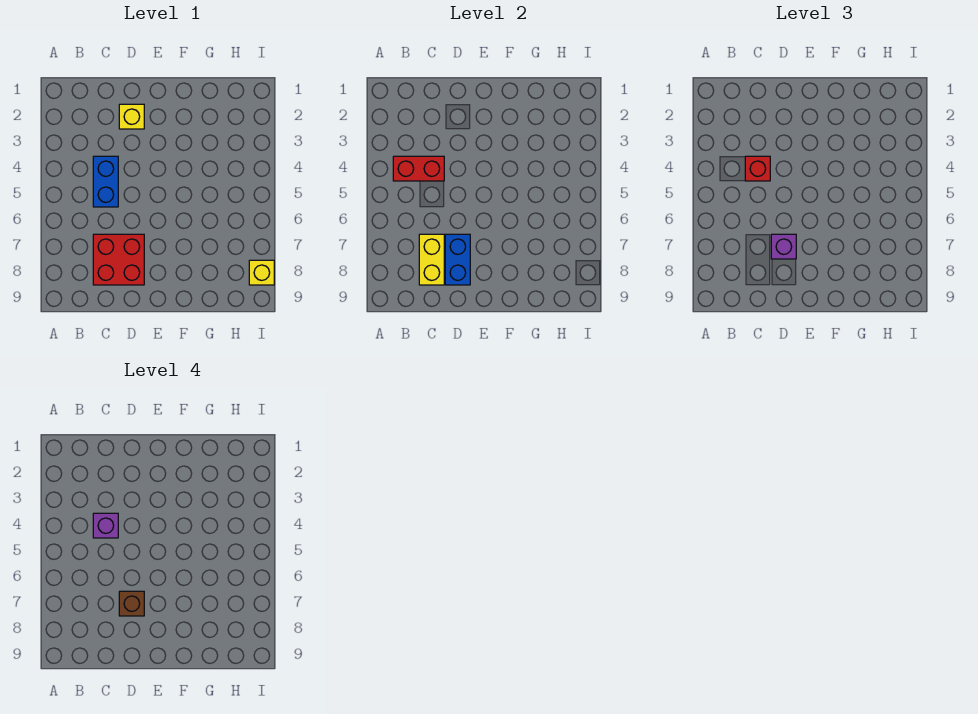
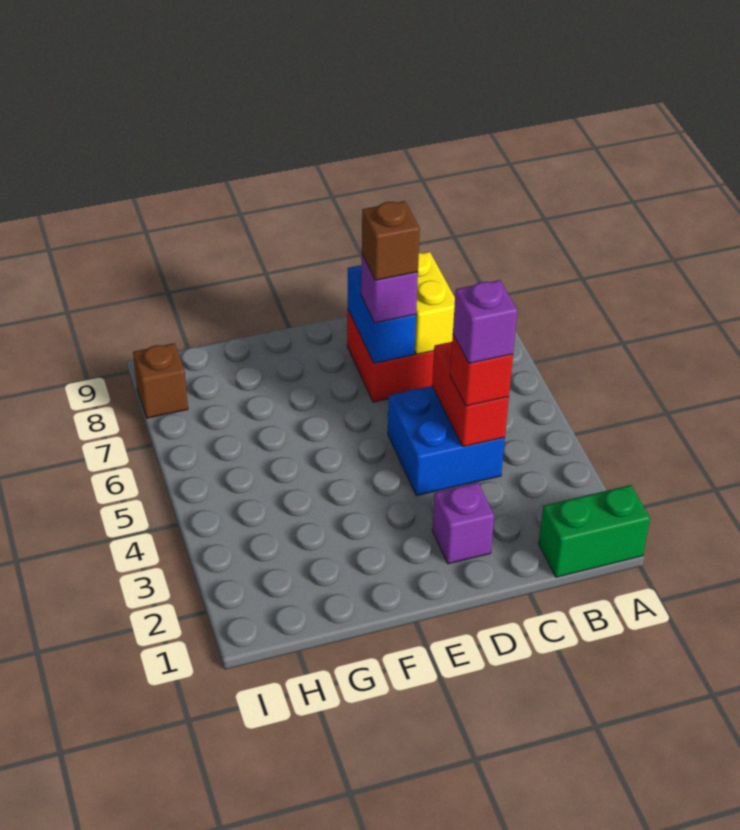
none -> green 1x2 brick [539,485,650,577]
red 1x2 brick [393,156,444,181] -> red 1x2 brick turned to [432,342,509,447]
blue 1x2 brick [93,156,118,207] -> blue 2x2 brick [388,386,505,496]
yellow 1x1 brick [119,104,144,129] -> purple 1x1 brick [432,483,494,564]
yellow 1x1 brick [249,260,274,285] -> brown 1x1 brick [133,343,188,418]

